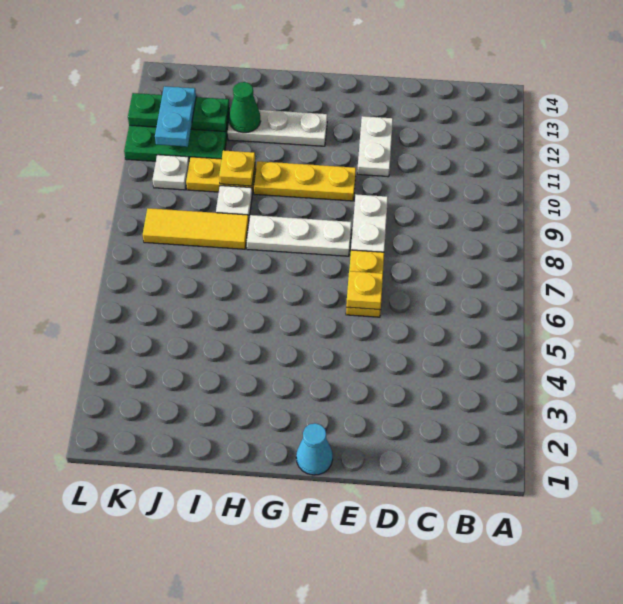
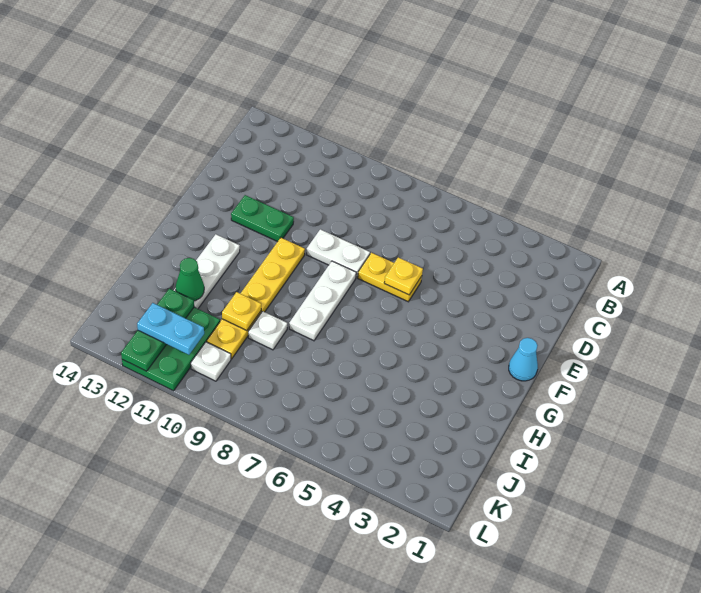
white 1x2 plate [357,116,393,177] -> green 1x2 plate [231,195,294,242]
yellow 1x3 tile [143,208,249,249] -> none

